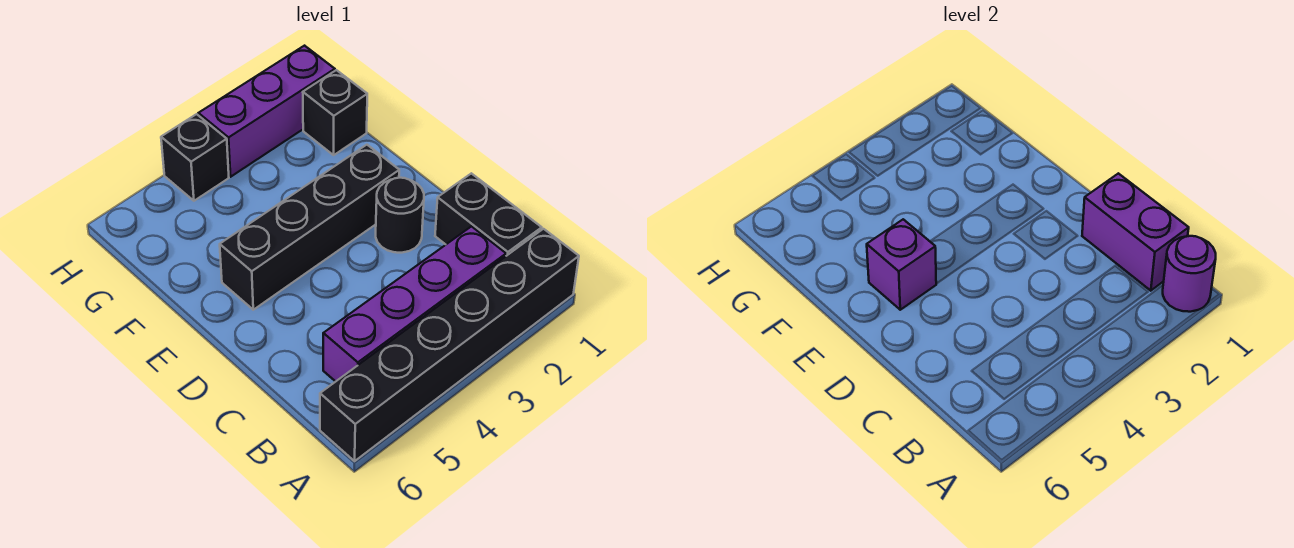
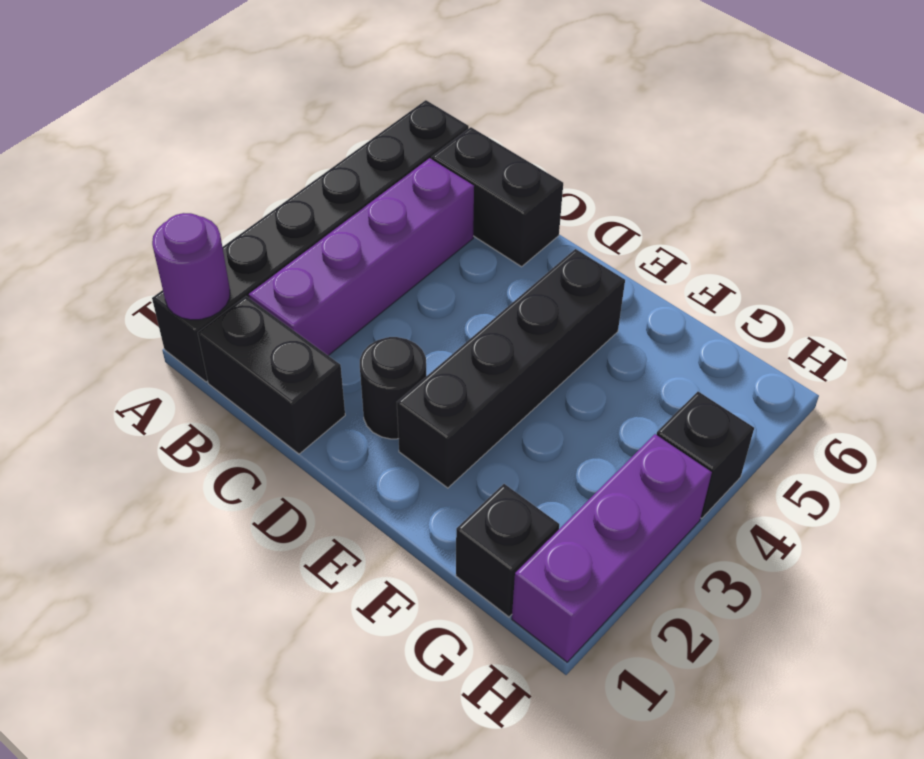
purple 1x2 brick [1082,173,1189,291] -> none
none -> black 1x2 brick [432,127,563,267]
purple 1x1 brick [867,219,936,310] -> none

